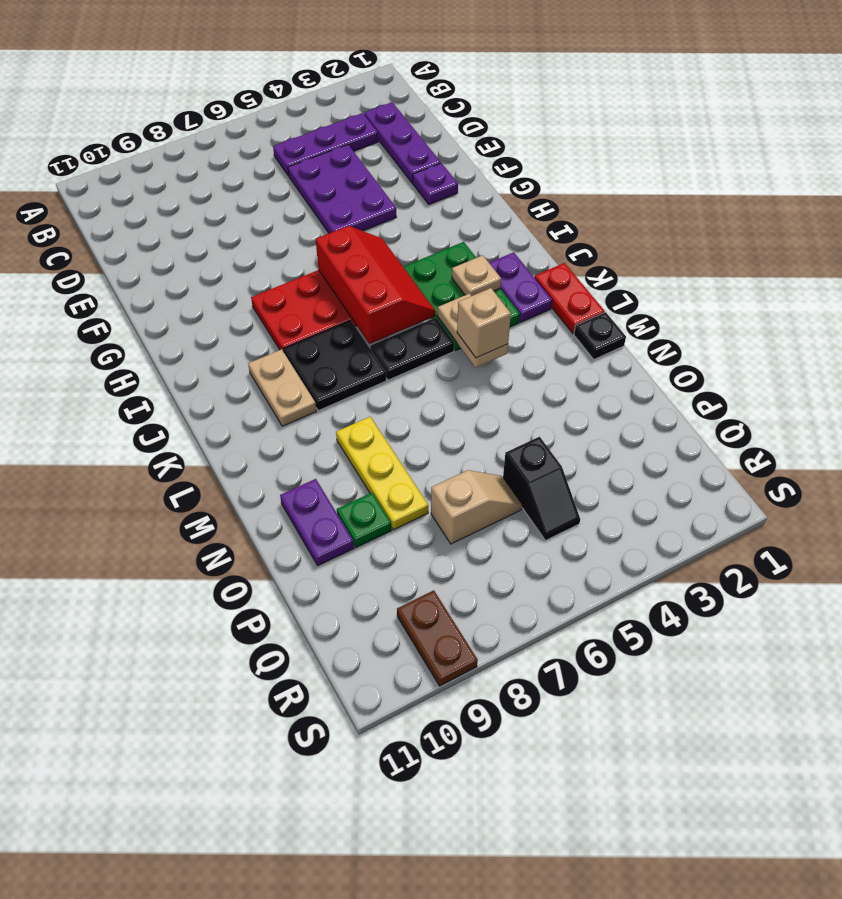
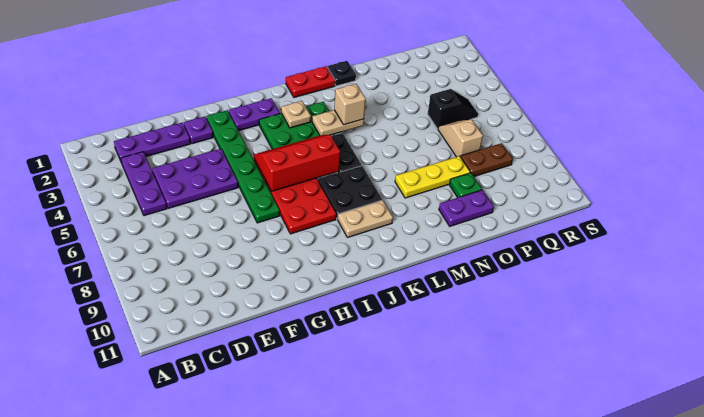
none -> green 1x6 plate [206,110,280,223]
purple 1x2 plate [489,252,552,322] -> purple 1x2 plate moved to [229,98,280,131]
brown 1x2 plate [397,590,478,686] -> brown 1x2 plate moved to [461,143,513,177]

